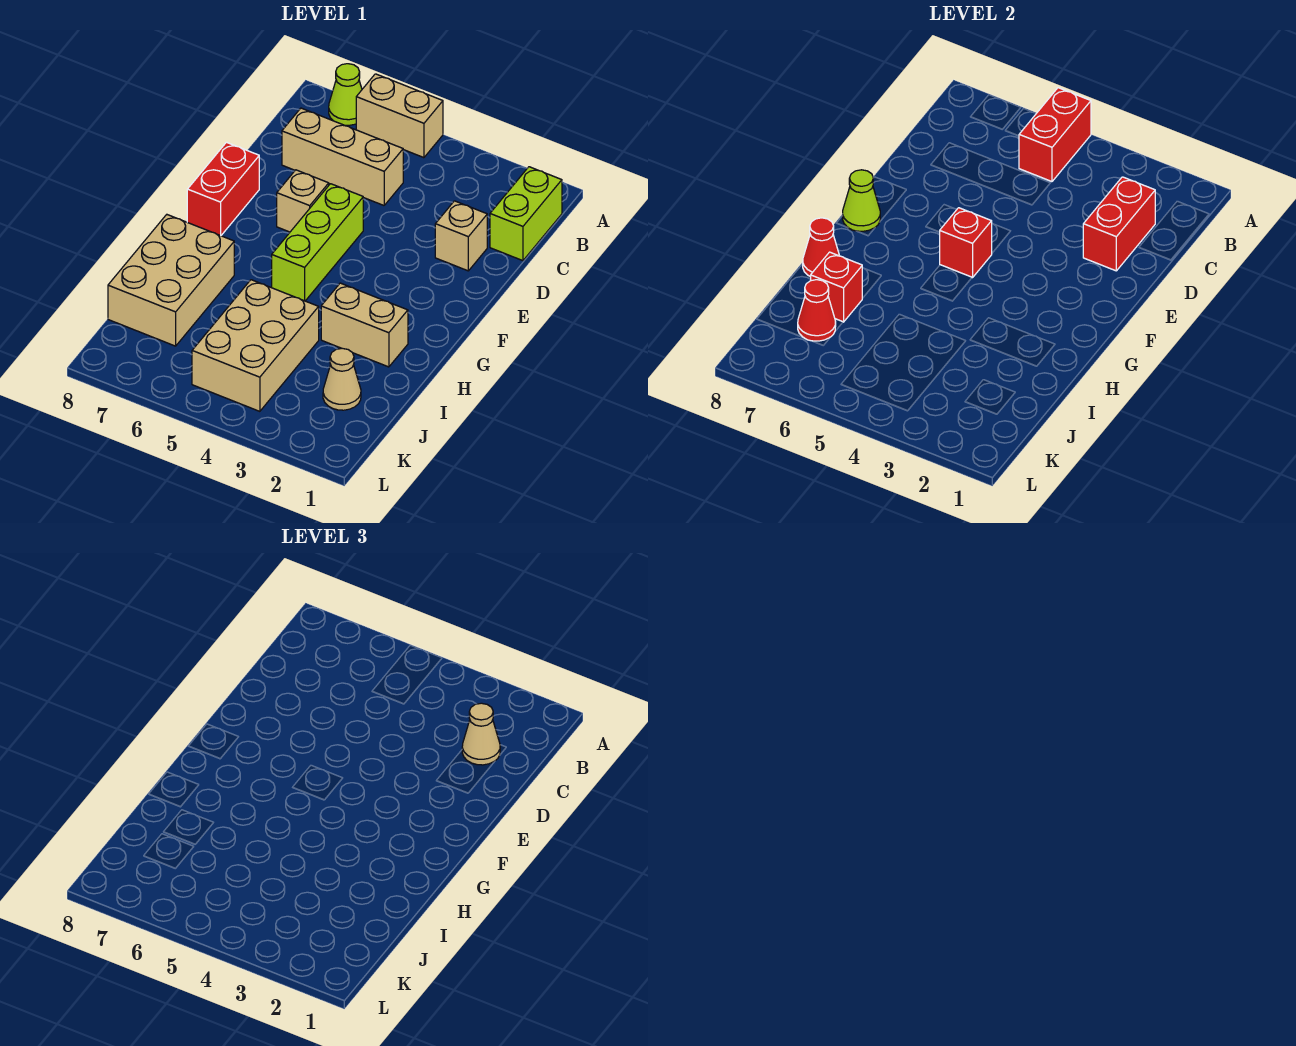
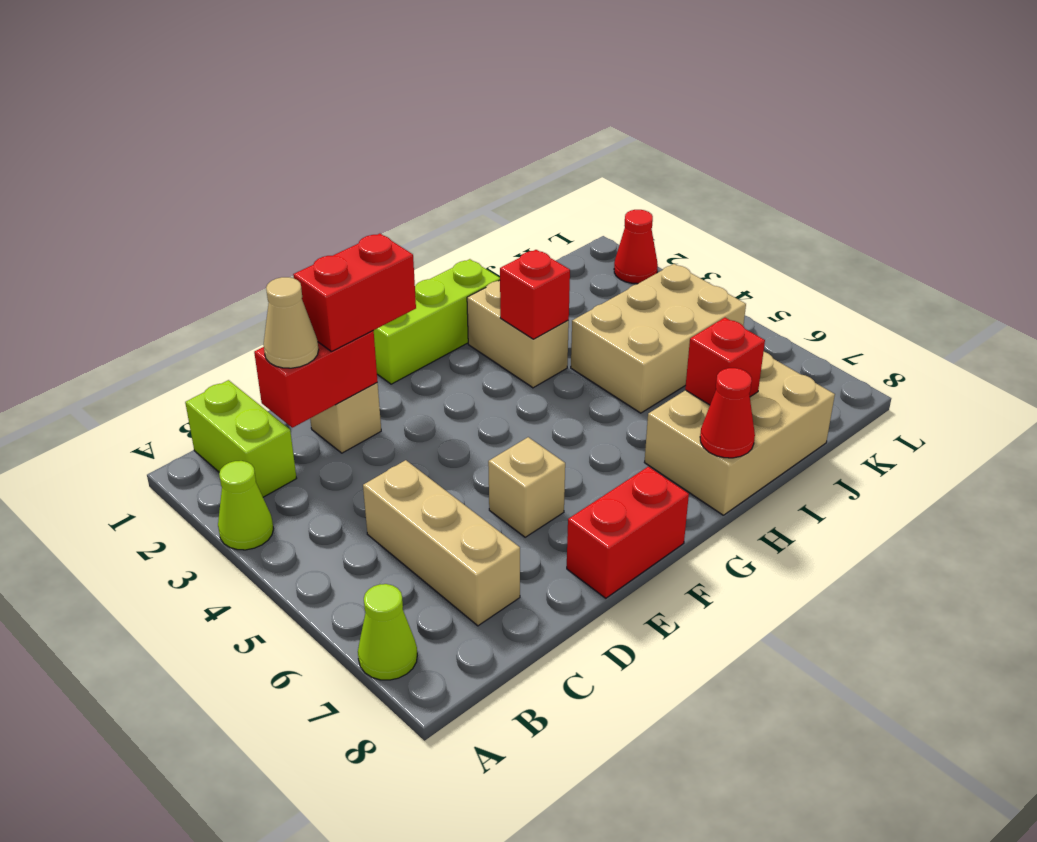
tan 1x2 brick [356,74,443,158] -> none
red 1x2 brick [1019,88,1091,182] -> red 1x2 brick moved to [293,234,416,352]
lime 1x2 brick [490,167,562,261] -> lime 1x2 brick turned to [185,380,297,497]
lime 1x3 brick [272,184,363,301] -> lime 1x3 brick moved to [373,259,500,384]
red 1x1 brick [940,208,992,278] -> red 1x1 brick moved to [500,250,570,339]
lime 1x1 cone [843,170,880,231] -> lime 1x1 cone moved to [218,461,273,550]
tan 1x1 cone [323,348,361,410] -> none
red 1x1 cone [798,280,836,341] -> red 1x1 cone moved to [614,210,658,284]

